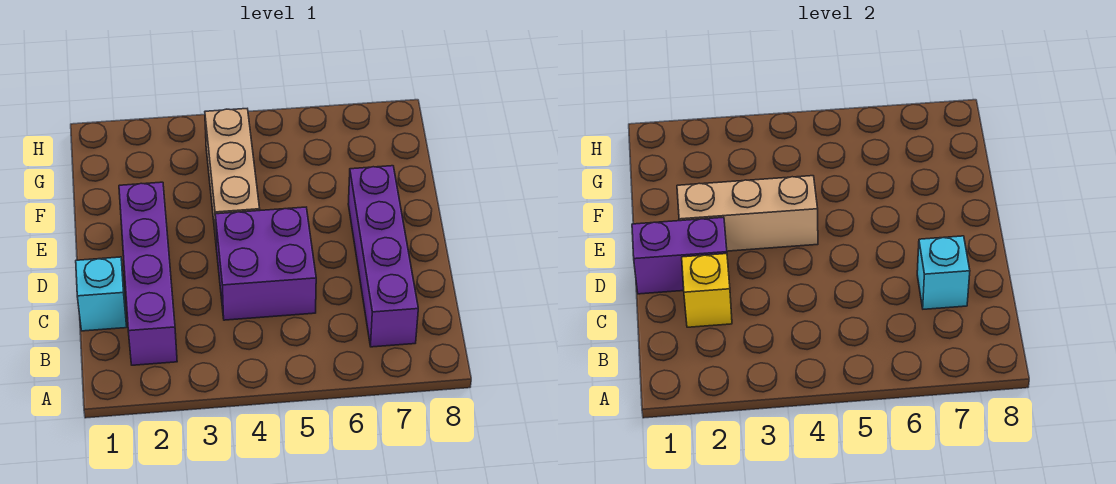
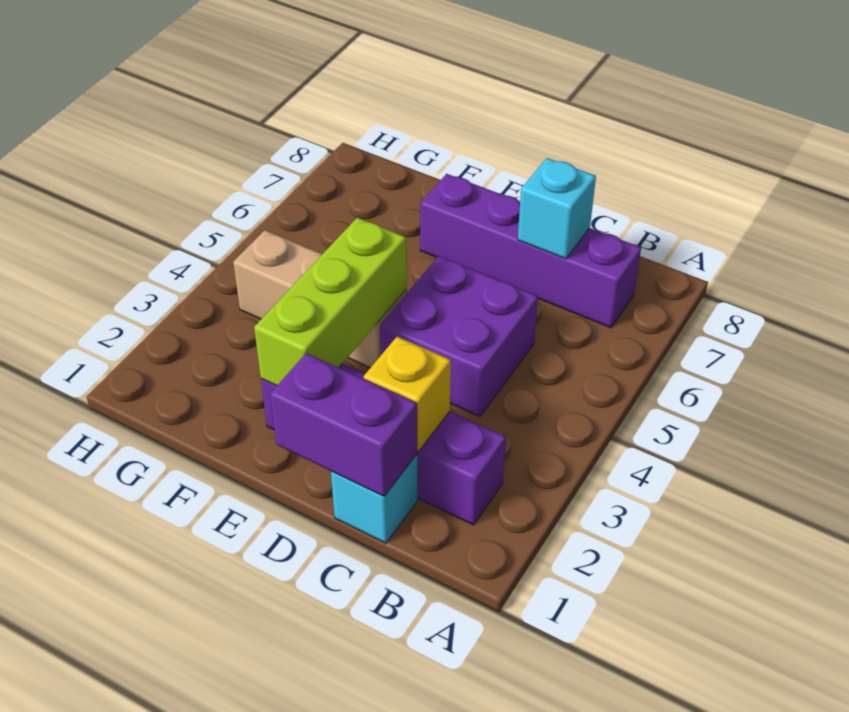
purple 1x2 brick [632,217,727,294] -> purple 1x2 brick turned to [270,353,417,496]
tan 1x3 brick [677,176,818,251] -> lime 1x3 brick [254,217,407,386]

